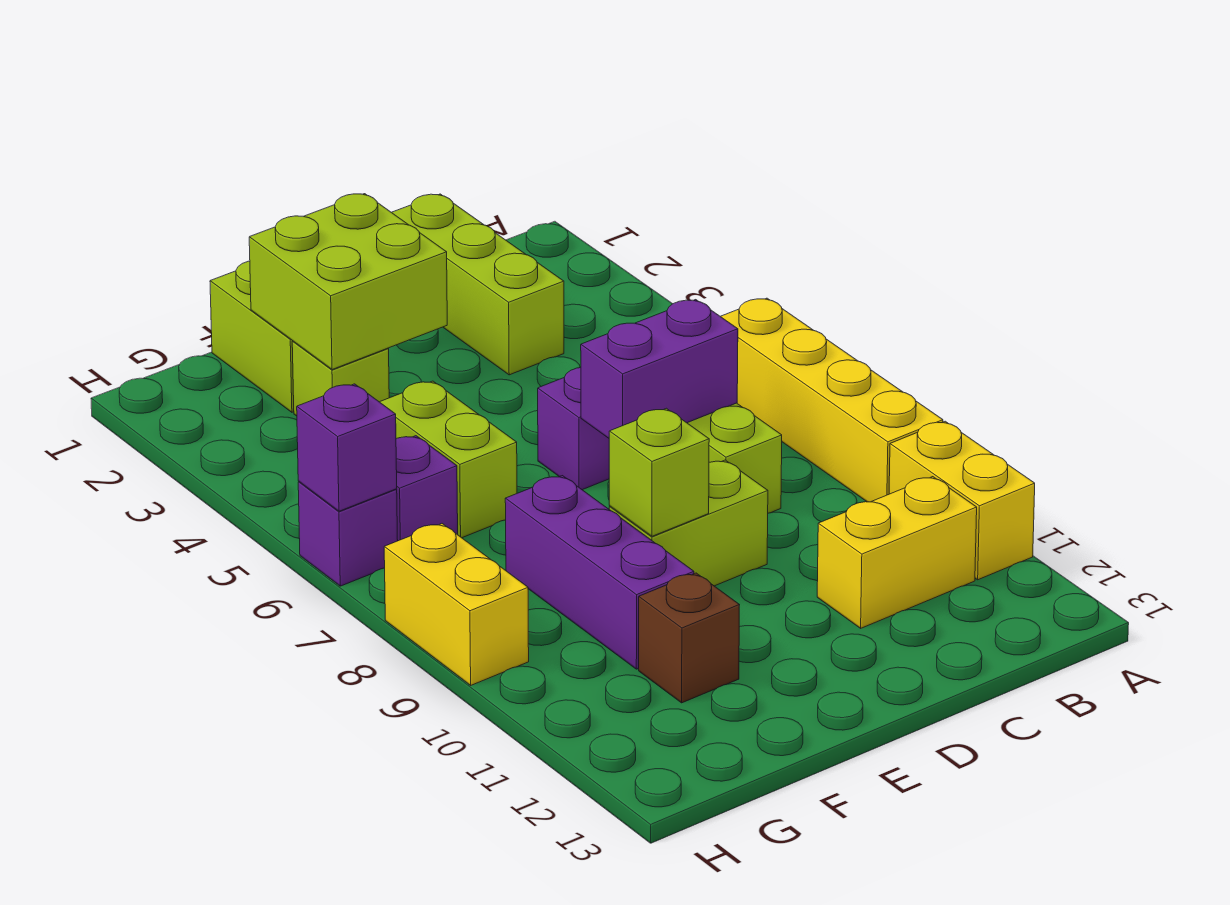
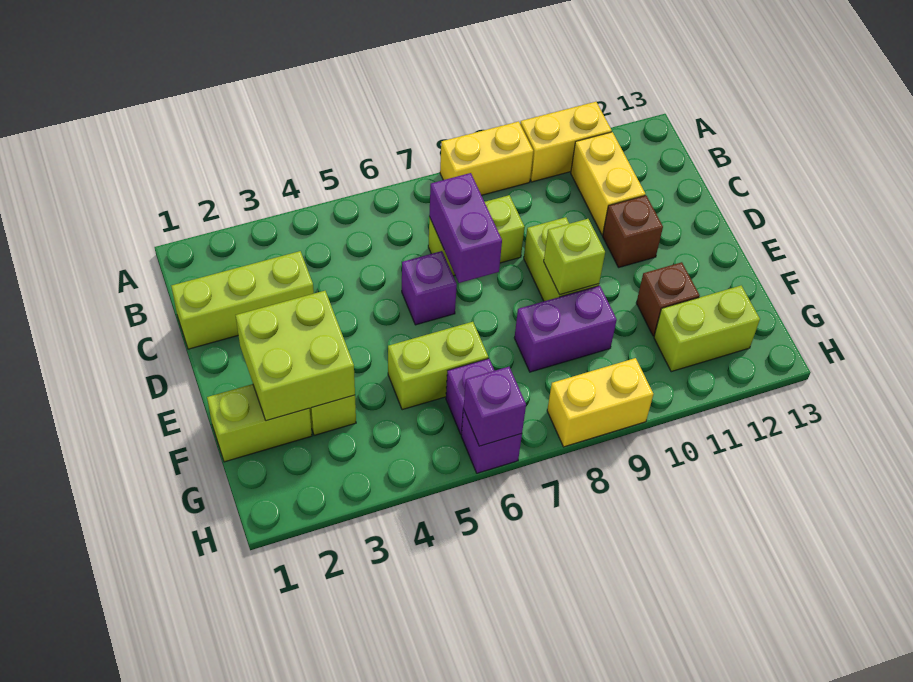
yellow 1x4 brick [720,298,943,502] -> yellow 1x2 brick [440,121,533,195]
none -> brown 1x1 brick [603,195,663,267]
purple 1x3 brick [505,476,694,669] -> purple 1x2 brick [514,286,617,372]
none -> lime 1x2 brick [654,286,760,372]

